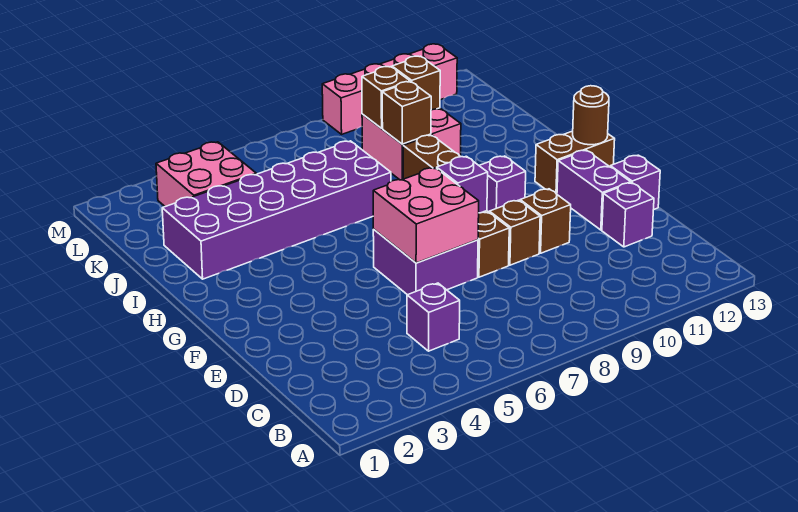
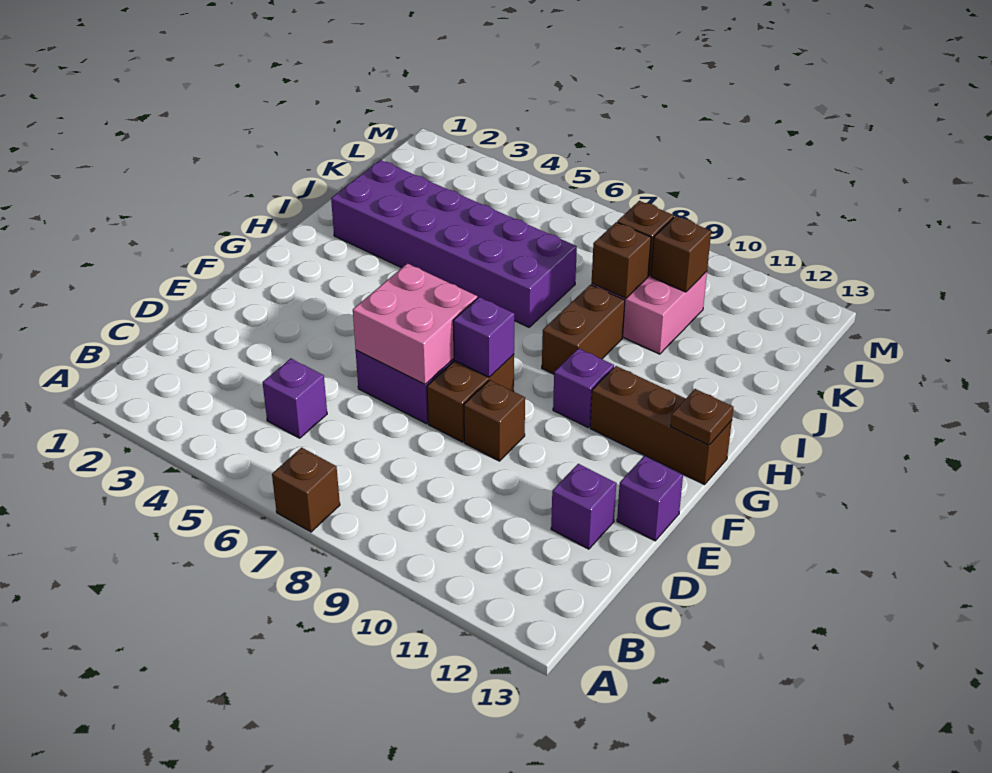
brown 1x1 brick [520,189,571,253] -> brown 1x1 brick moved to [272,448,340,532]
purple 1x2 brick [557,150,631,230] -> none
brown 1x2 brick [535,131,615,194] -> brown 1x3 brick [590,366,732,485]
brown 1x1 round brick [573,86,609,145] -> brown 1x1 plate [671,389,733,445]
pink 2x2 brick [156,142,256,207] -> none
pink 1x4 brick [322,44,457,134] -> none

